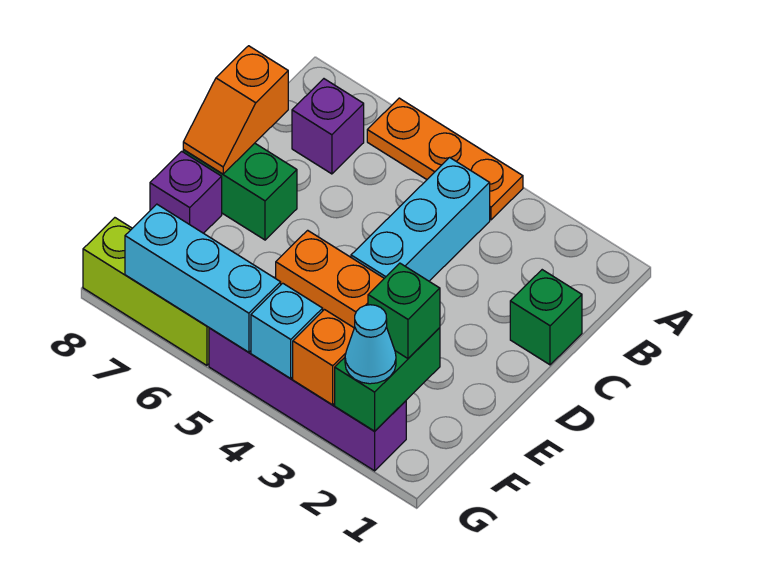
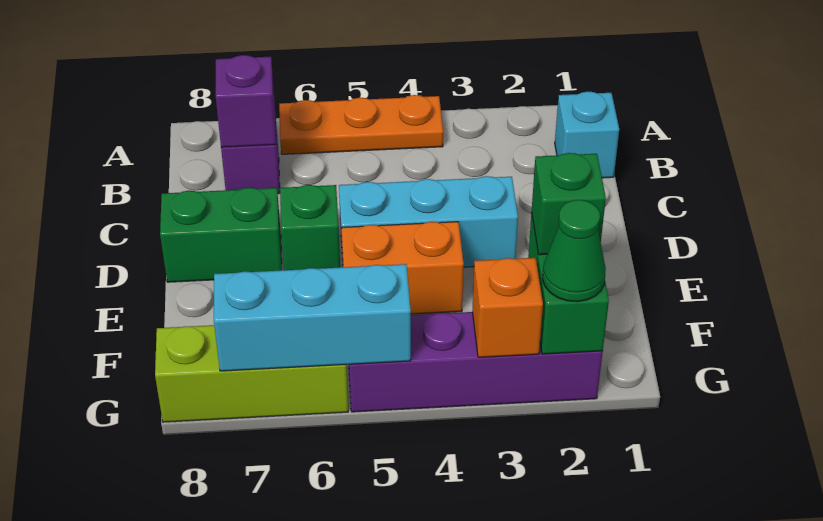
cyan 1x3 brick [351,158,490,281] -> cyan 1x3 brick turned to [339,176,518,267]
green 1x1 brick [510,270,582,365] -> green 1x1 brick moved to [280,185,340,270]
orange 1x2 slope [183,46,288,174] -> none
purple 1x1 brick [150,151,222,233] -> purple 1x1 brick moved to [216,55,276,147]
cyan 1x1 cone [345,305,396,384] -> green 1x1 cone [543,200,606,302]
cyan 1x1 brick [251,283,323,379] -> cyan 1x1 brick moved to [555,92,619,178]

